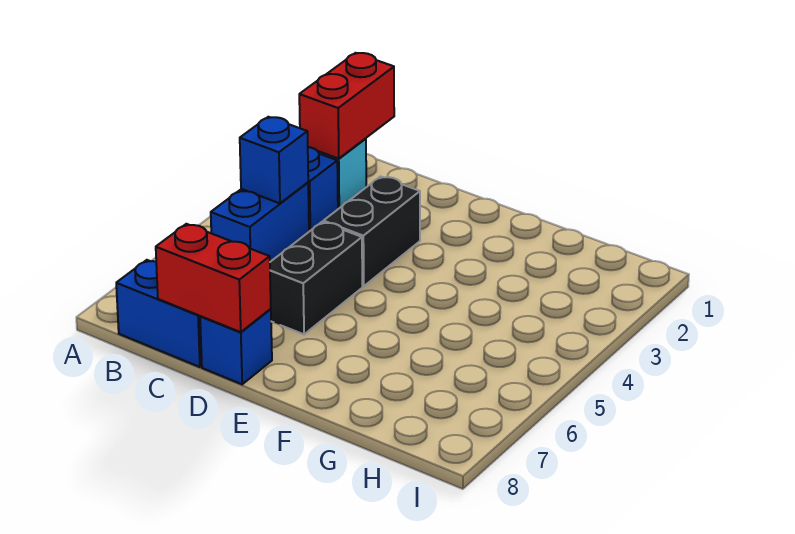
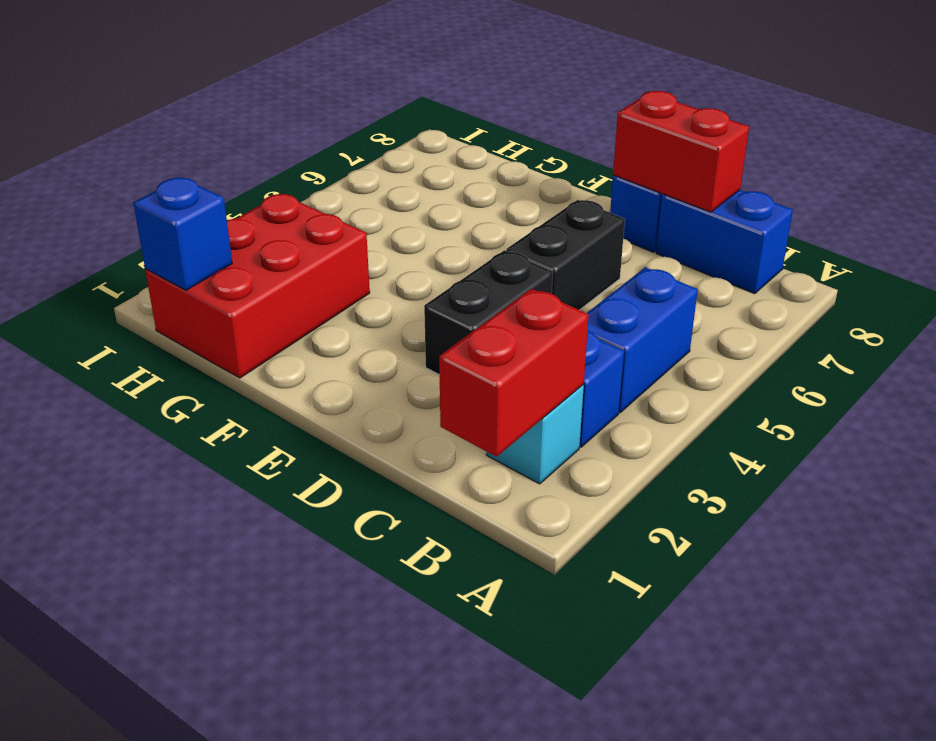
blue 1x1 brick [240,117,308,203] -> blue 1x1 brick moved to [133,178,232,290]
none -> red 2x3 brick [145,194,370,378]

